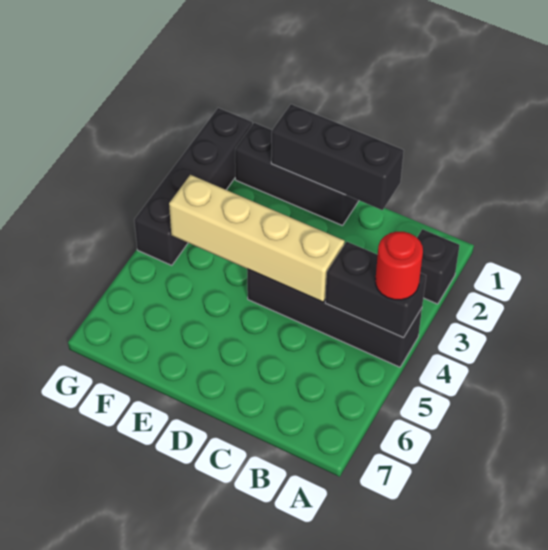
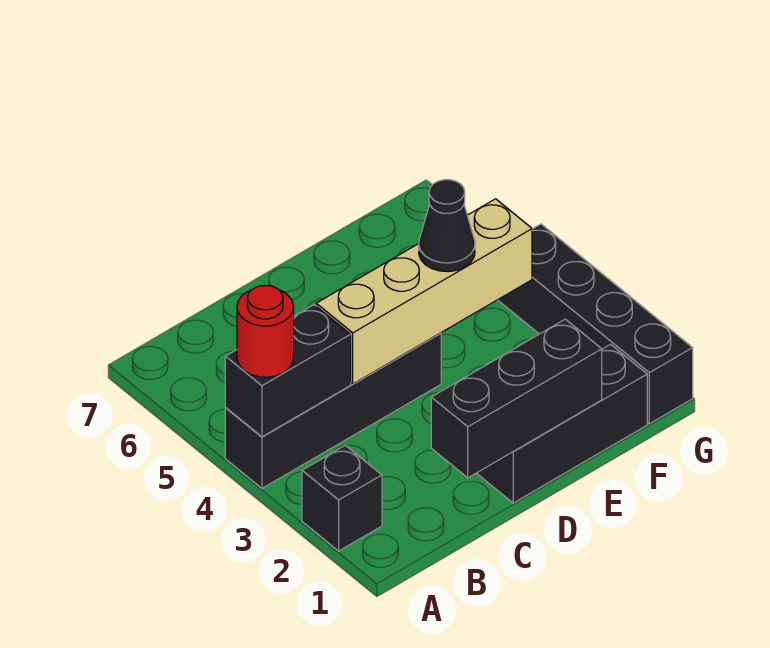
none -> black 1x1 cone [419,180,475,272]

